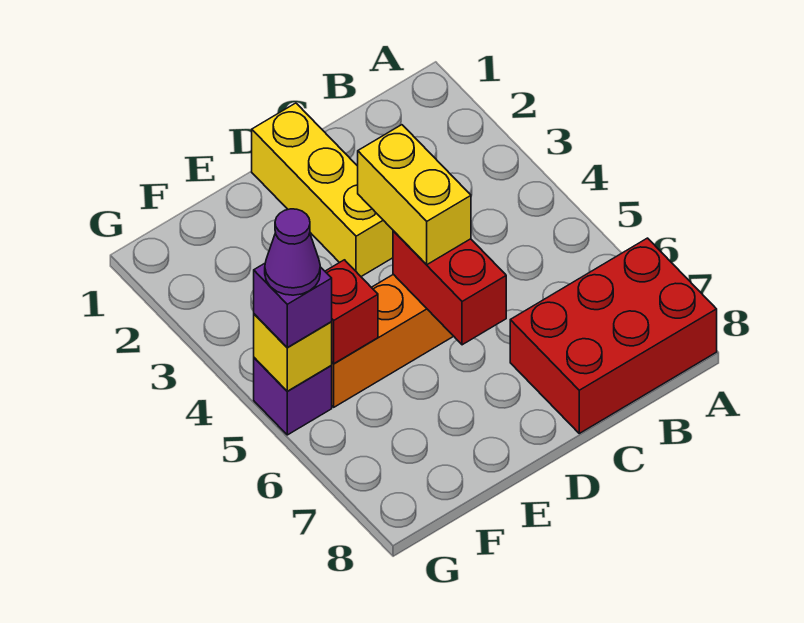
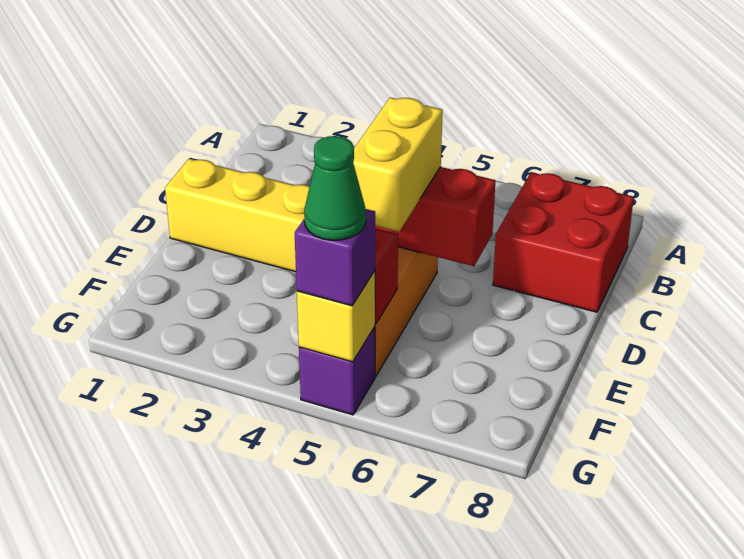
red 2x3 brick [510,238,717,433] -> red 2x2 brick [493,172,634,312]
yellow 1x2 brick [358,125,471,265] -> yellow 1x2 brick turned to [353,97,443,232]
purple 1x1 cone [265,209,320,295] -> green 1x1 cone [304,136,366,240]

